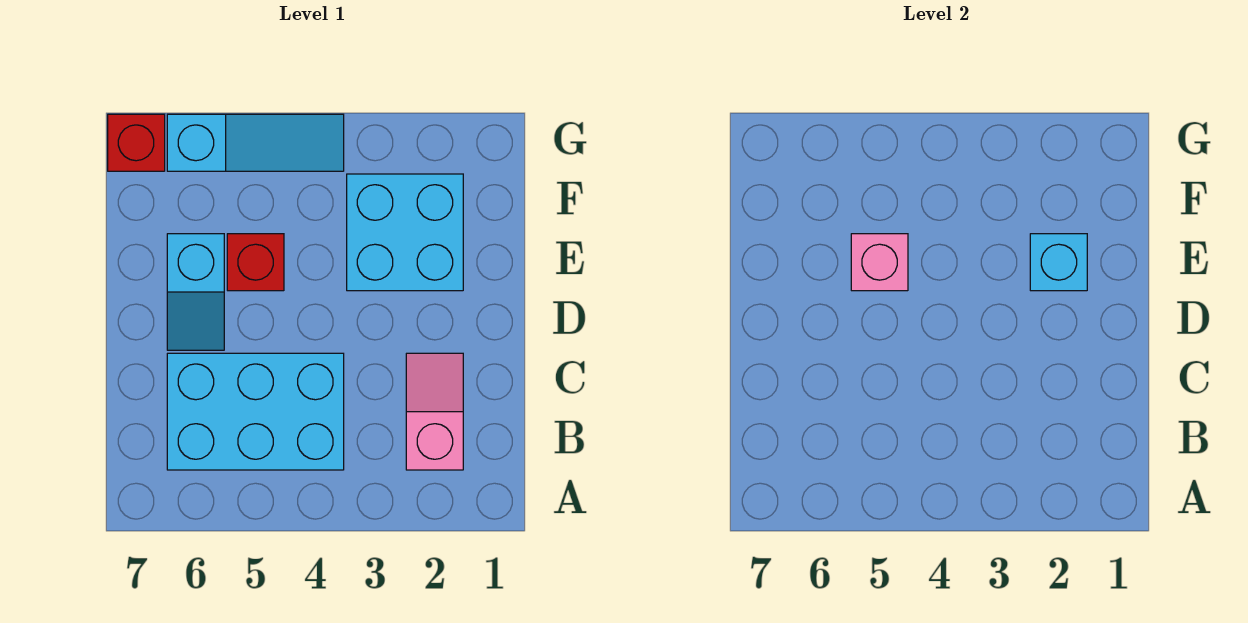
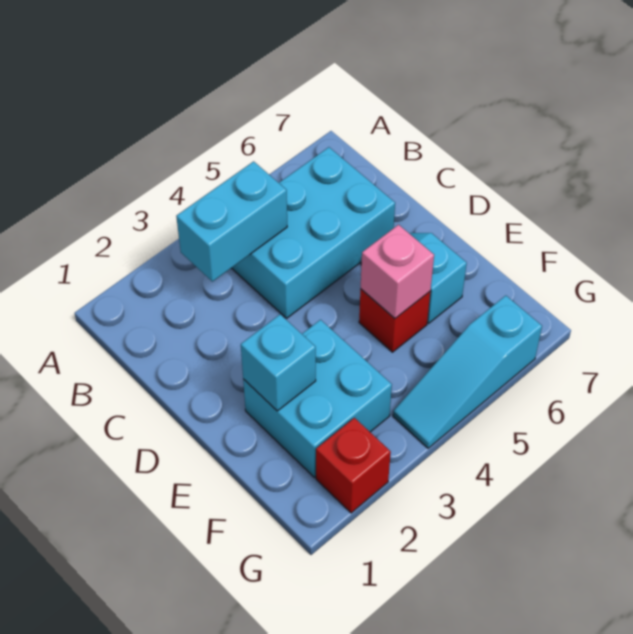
pink 1x2 slope [406,353,463,470] -> none
none -> cyan 1x2 brick [176,161,287,282]
red 1x1 brick [108,114,165,171] -> red 1x1 brick moved to [316,418,391,513]

